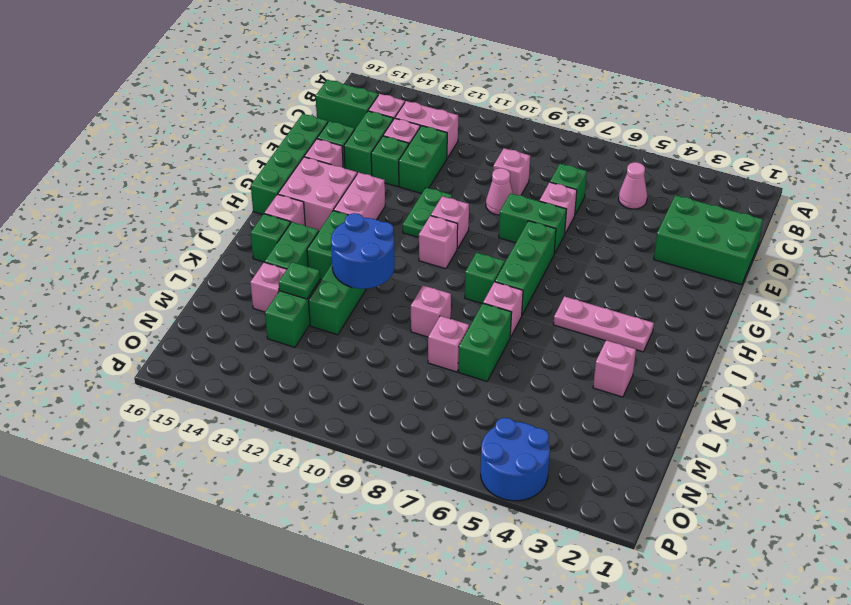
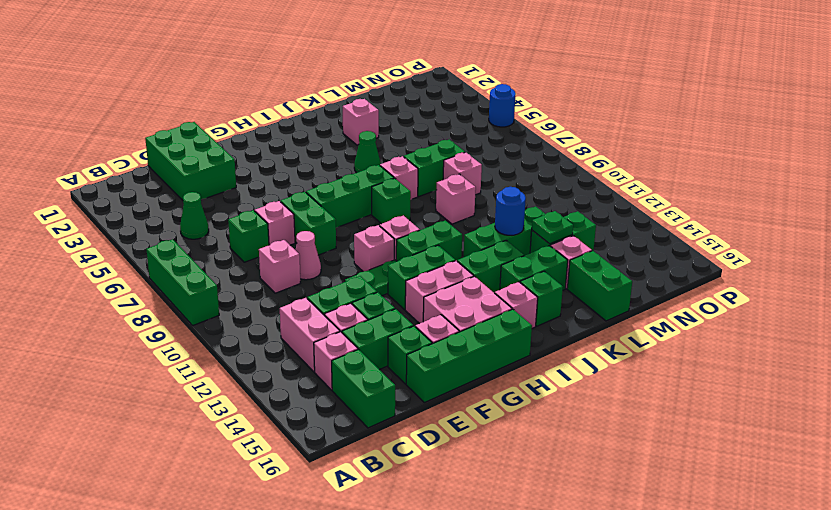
none -> green 1x3 brick [146,239,219,325]
pink 1x1 cone [619,162,647,209] -> green 1x1 cone [180,192,209,239]
none -> green 1x2 brick [388,245,455,310]
none -> green 1x2 brick [396,221,462,261]
pink 1x3 plate [554,296,654,352] -> none
none -> green 1x1 cone [354,131,381,173]
blue 2x2 round brick [331,213,395,289] -> blue 1x1 round brick [495,187,526,235]
none -> green 1x2 brick [567,251,632,321]
blue 2x2 round brick [481,418,550,501] -> blue 1x1 round brick [489,84,516,127]

